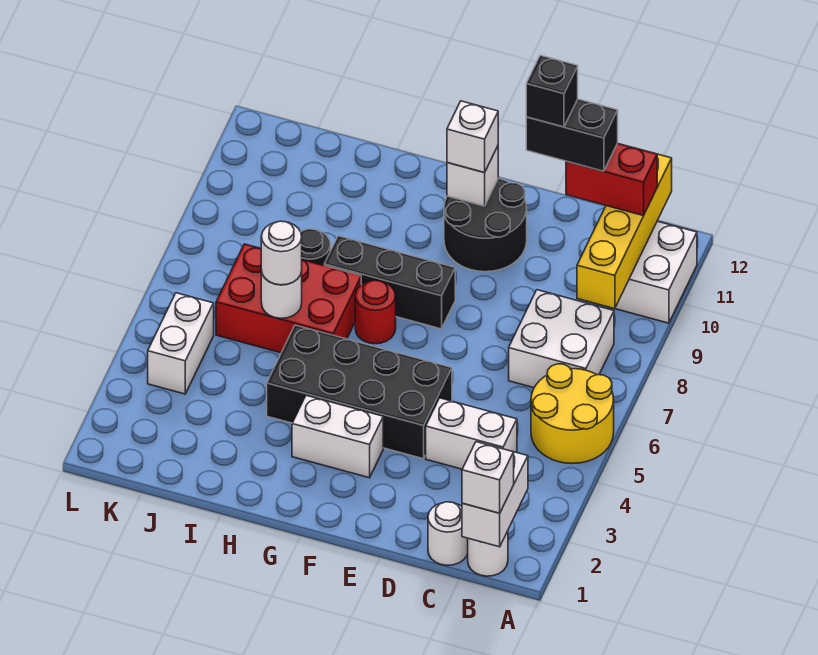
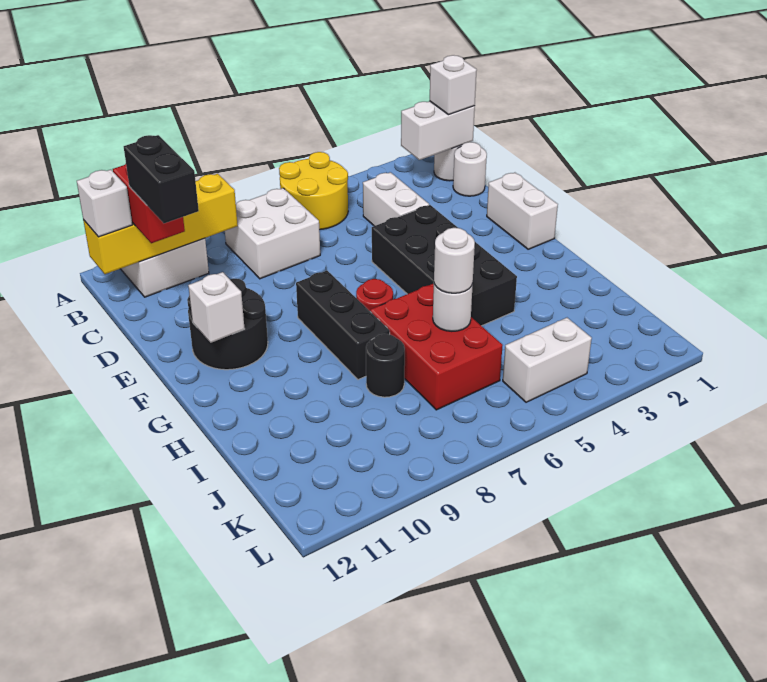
black 1x1 brick [526,55,578,127] -> none
white 1x2 brick [292,395,383,478] -> white 1x2 brick moved to [487,173,558,249]
white 1x1 brick [447,101,498,173] -> white 1x1 brick moved to [77,170,132,237]

